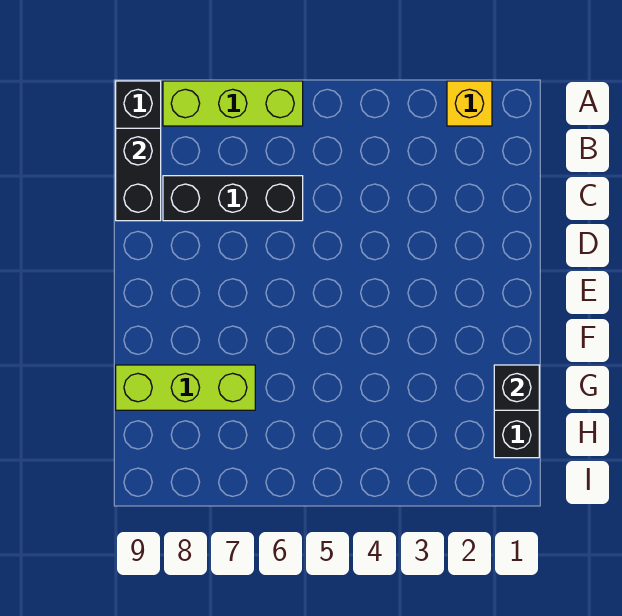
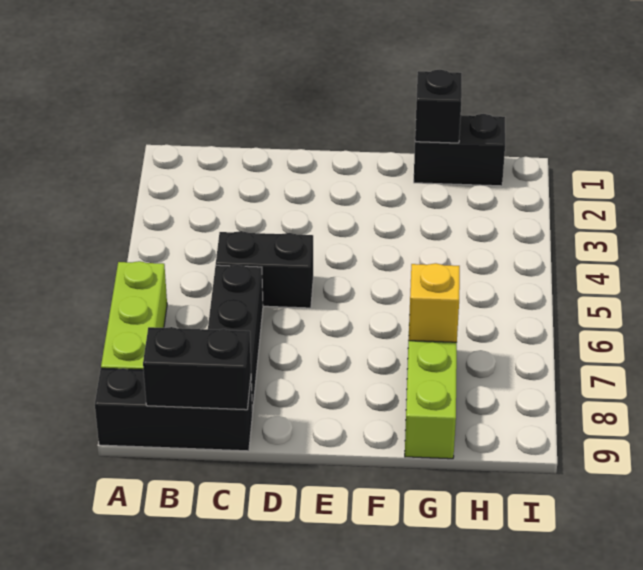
yellow 1x1 brick [447,81,492,126] -> yellow 1x1 brick moved to [409,263,460,342]
none -> black 1x2 brick [216,231,313,308]

